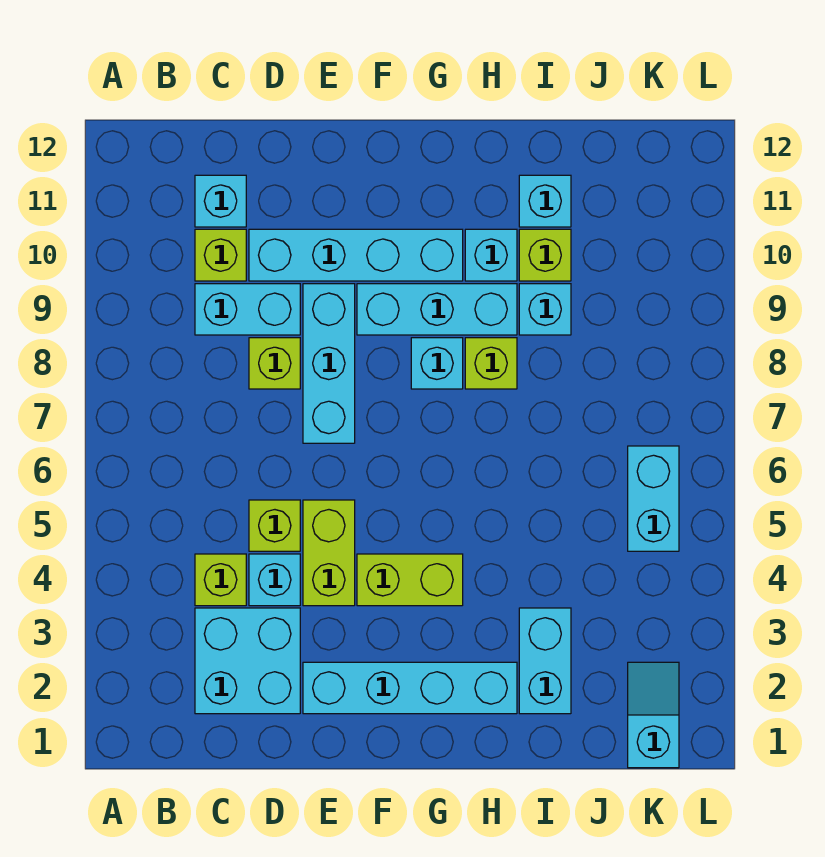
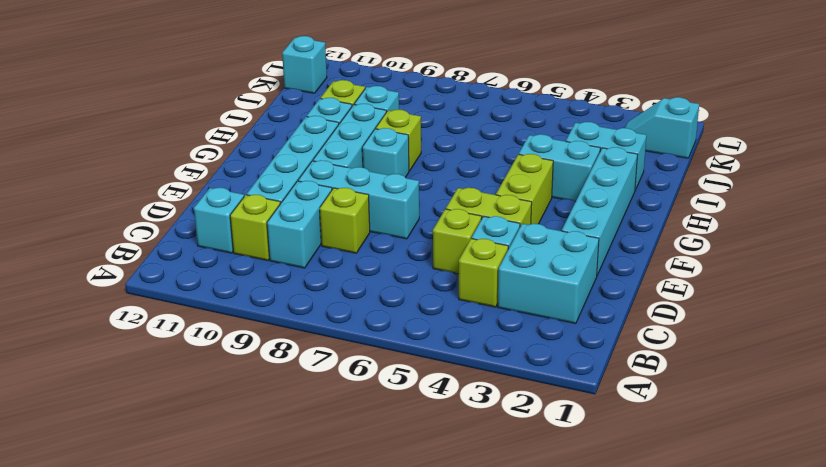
cyan 1x1 brick [519,175,571,227] -> cyan 1x1 brick moved to [282,36,327,93]
cyan 1x2 brick [628,446,679,551] -> cyan 1x2 brick moved to [519,134,600,202]

